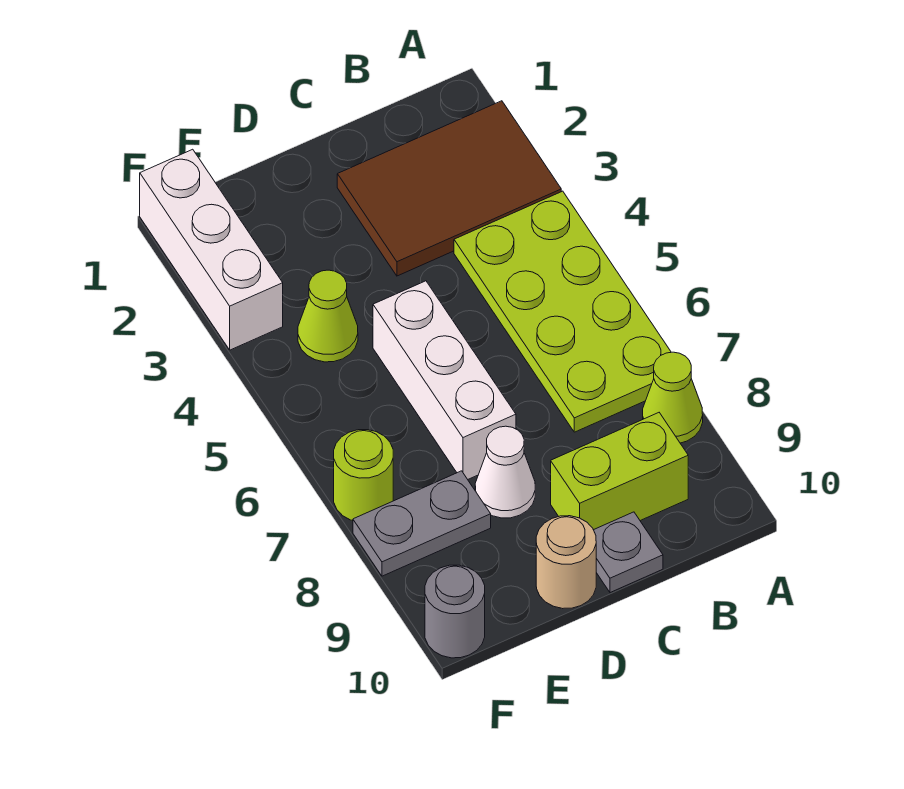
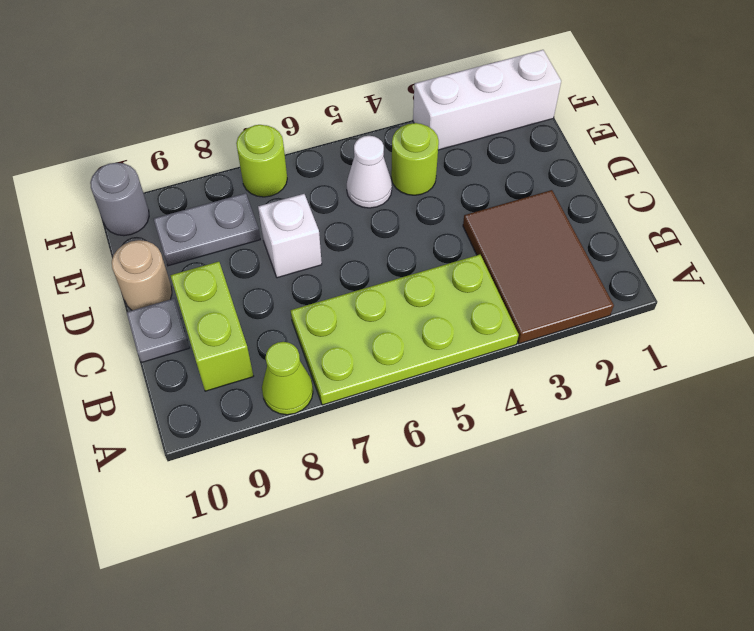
white 1x3 brick [373,281,516,479] -> white 1x1 brick [258,194,322,278]
white 1x1 cone [475,426,535,518] -> white 1x1 cone moved to [347,136,392,208]
lime 1x1 cone [298,270,358,362] -> lime 1x1 round brick [391,123,439,195]
grey 1x2 plate [353,471,491,576] -> grey 1x2 plate turned to [154,193,260,266]

